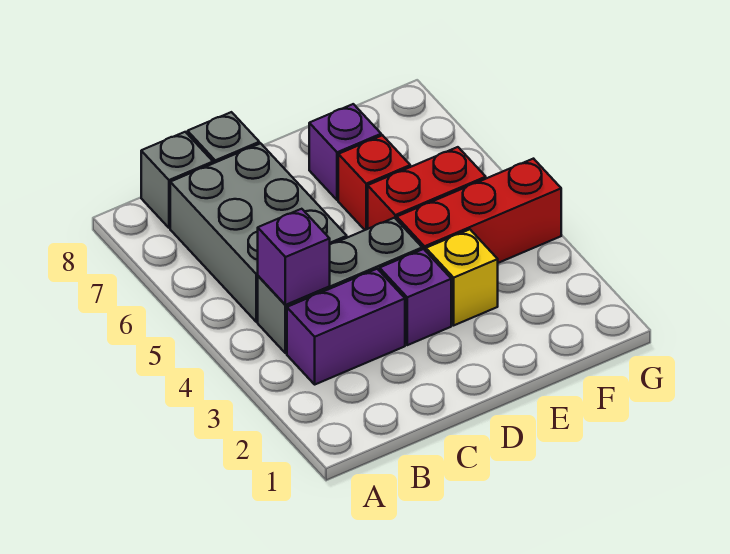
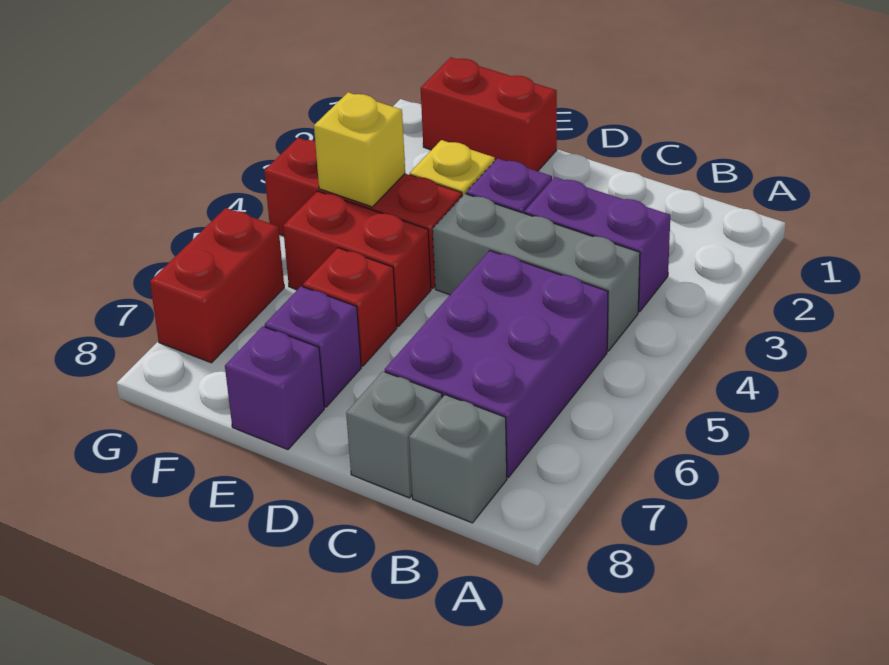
purple 1x1 brick [258,209,330,305] -> purple 1x1 brick moved to [225,326,324,450]
grey 2x3 brick [170,143,347,322] -> purple 2x3 brick [385,251,608,478]
none -> red 1x2 brick [421,57,557,171]
none -> yellow 1x1 brick [314,92,405,207]
none -> red 1x2 brick [150,208,284,363]

